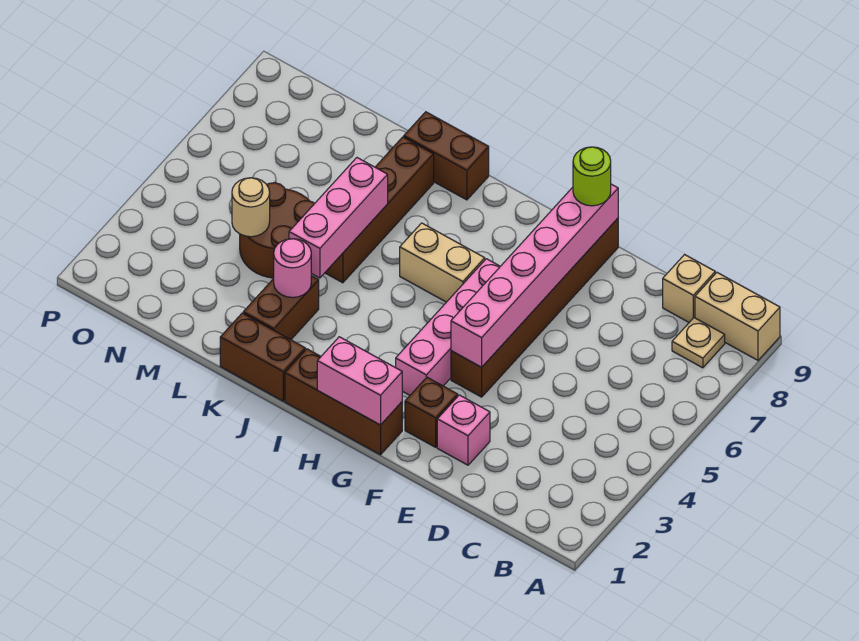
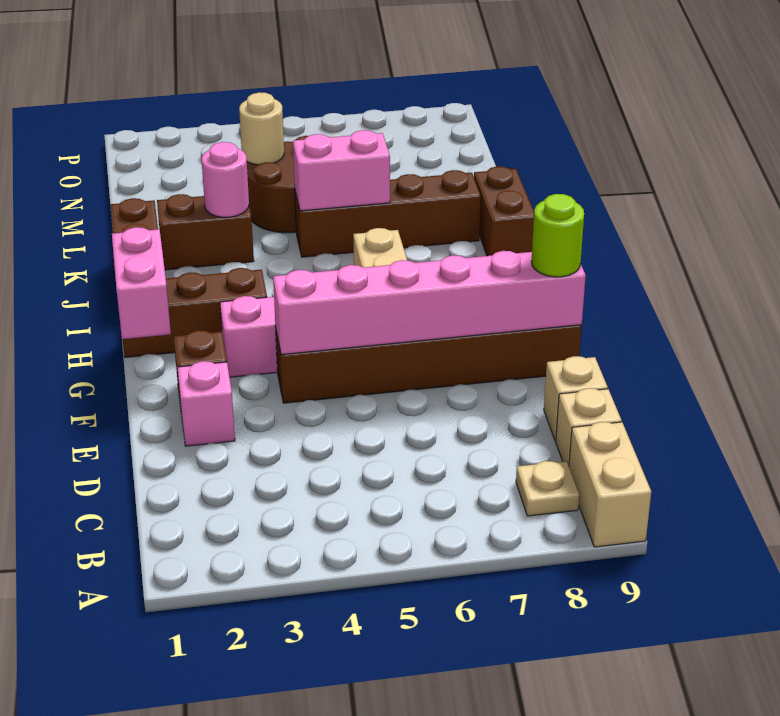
none -> tan 1x1 brick [544,356,608,441]
brown 1x3 brick [285,349,402,455] -> brown 1x3 brick turned to [123,268,267,357]
pink 1x3 brick [289,158,388,278] -> pink 1x2 brick [293,130,390,211]

